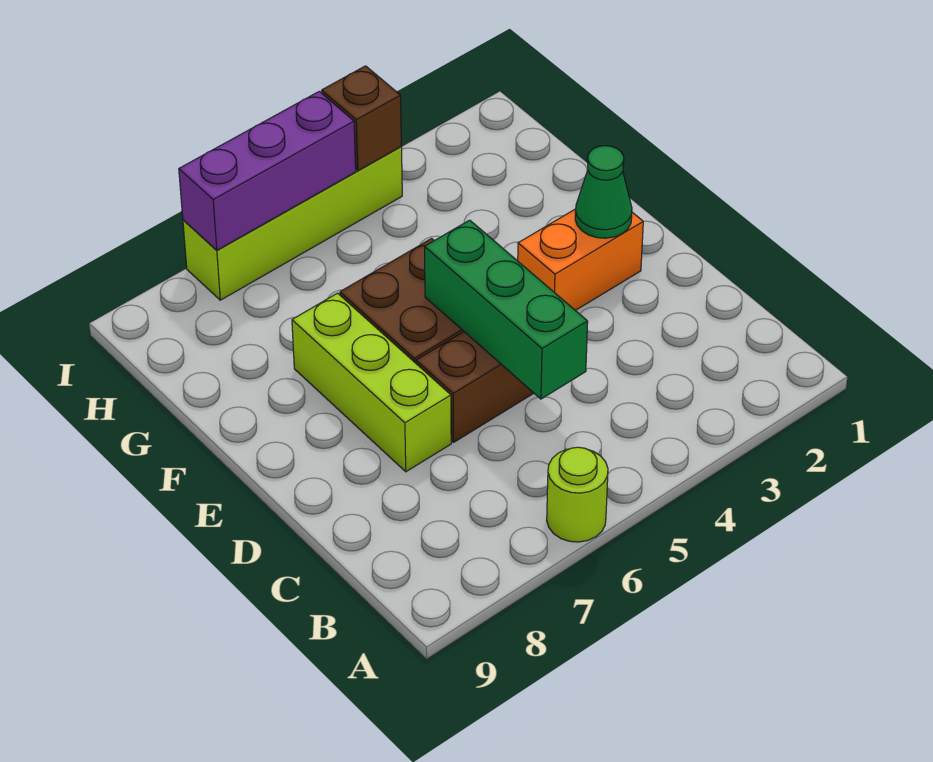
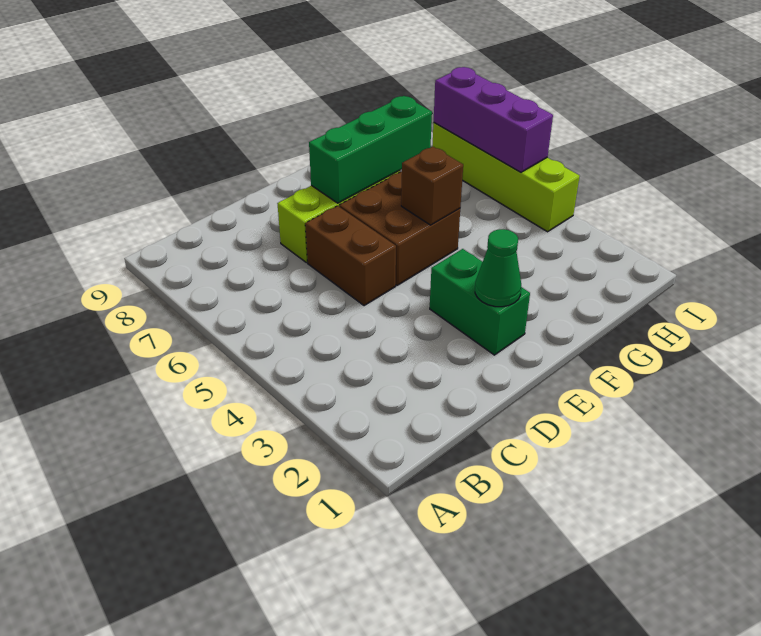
lime 1x1 round brick [547,447,608,542] -> none
green 1x3 brick [425,220,588,399] -> green 1x3 brick moved to [309,96,432,203]
orange 1x2 brick [518,209,643,311] -> green 1x2 brick [430,249,530,355]
brown 1x1 brick [322,66,401,170] -> brown 1x1 brick moved to [401,146,463,225]

